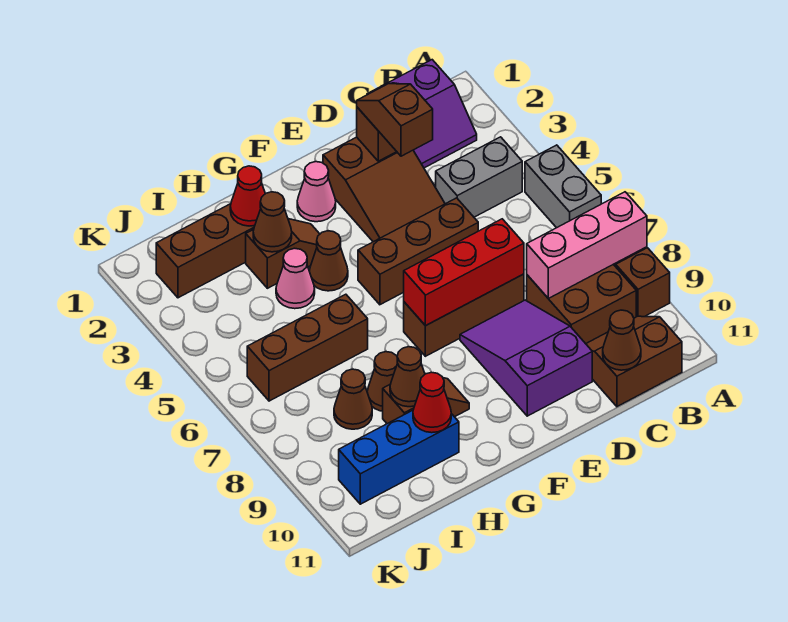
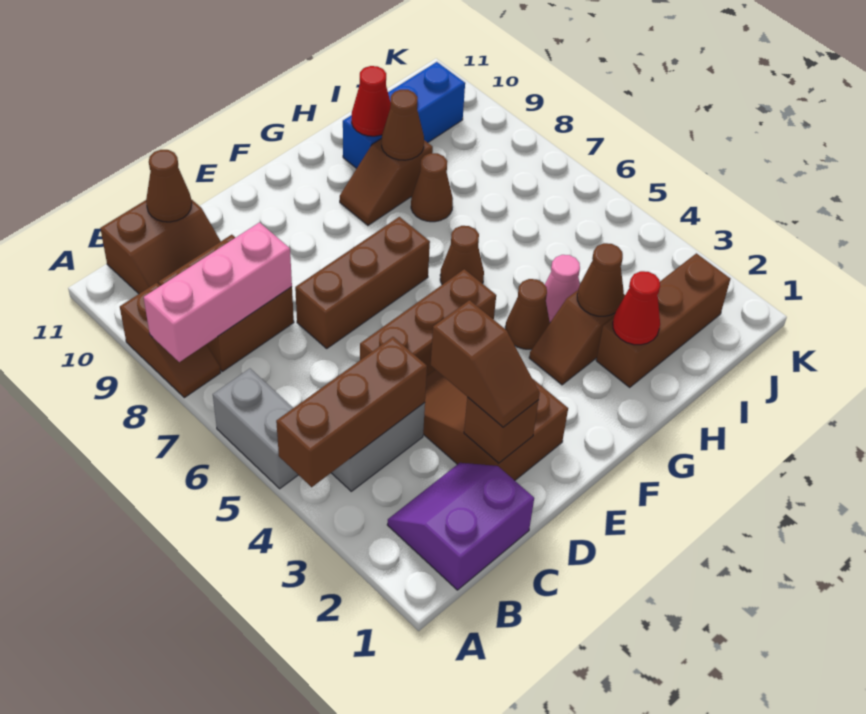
red 1x3 brick [404,219,524,326] -> none
purple 2x3 slope [460,300,592,416] -> none
pink 1x1 cone [297,162,336,222] -> none
brown 1x3 brick [247,294,368,401] -> brown 1x3 brick moved to [276,337,427,487]
brown 1x1 cone [334,369,372,429] -> brown 1x1 cone moved to [440,226,484,285]

